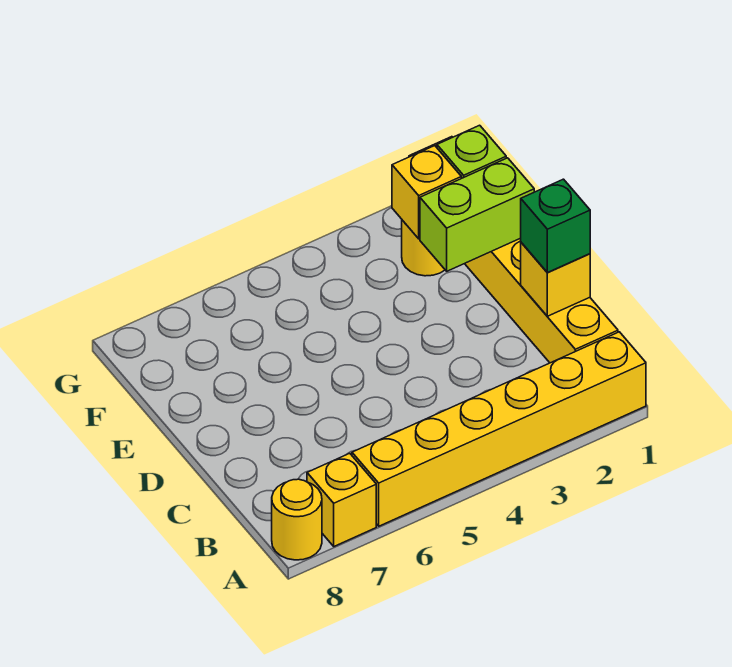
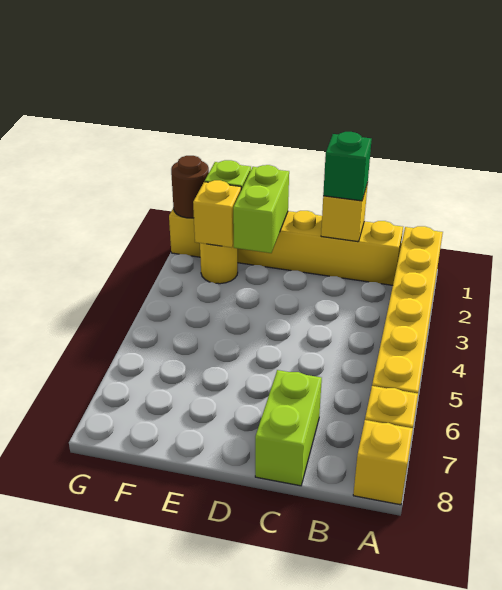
yellow 1x1 round brick [272,479,322,560] -> yellow 1x1 brick [353,420,413,505]
none -> lime 1x2 brick [255,370,322,486]
none -> brown 1x1 round brick [171,156,209,218]

